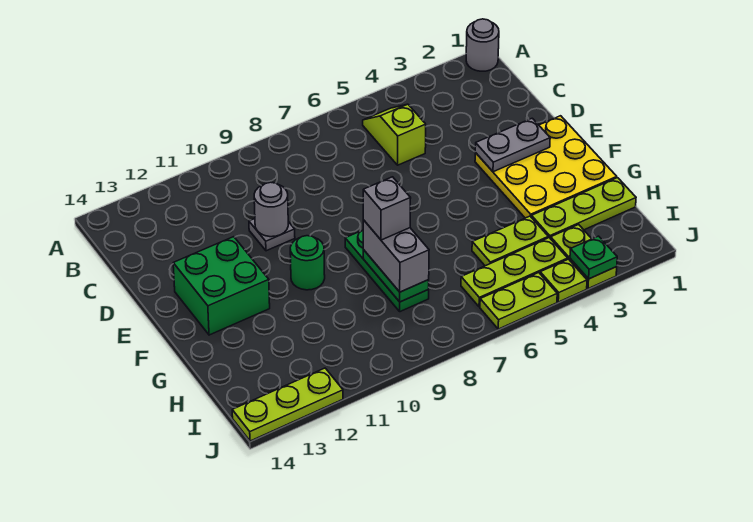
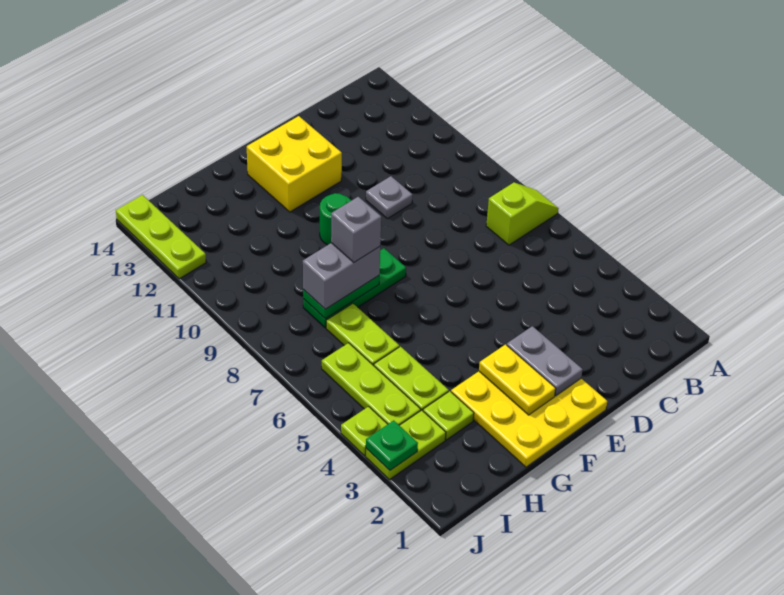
grey 1x1 round brick [466,19,499,71] -> none
lime 1x2 slope [363,104,426,165] -> lime 1x2 slope moved to [486,183,559,245]
grey 1x1 round brick [254,182,288,237] -> none
green 2x2 brick [173,237,270,335] -> yellow 2x2 brick [247,116,342,212]
none -> yellow 1x2 plate [479,345,556,415]
lime 1x3 plate [531,178,636,239] -> lime 1x1 plate [423,391,474,440]
lime 1x2 plate [480,273,557,329] -> lime 1x2 plate moved to [326,303,399,366]

